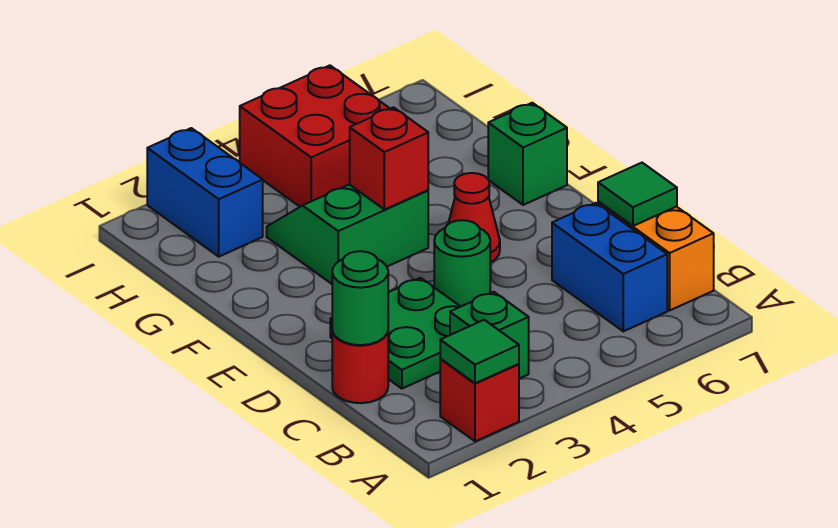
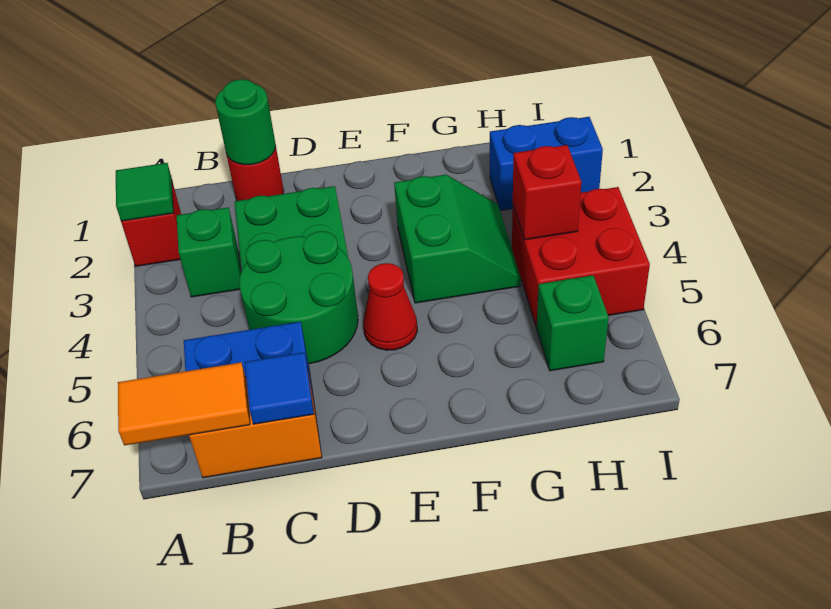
none -> orange 1x2 tile [118,362,250,446]
green 1x1 tile [598,163,677,226] -> blue 1x1 tile [245,352,314,424]
green 1x1 round brick [434,220,490,306] -> green 2x2 round brick [239,231,358,364]
red 1x1 brick [350,107,428,210] -> red 1x1 brick moved to [513,145,581,240]
green 1x1 brick [488,103,567,205] -> green 1x1 brick moved to [537,275,609,371]

